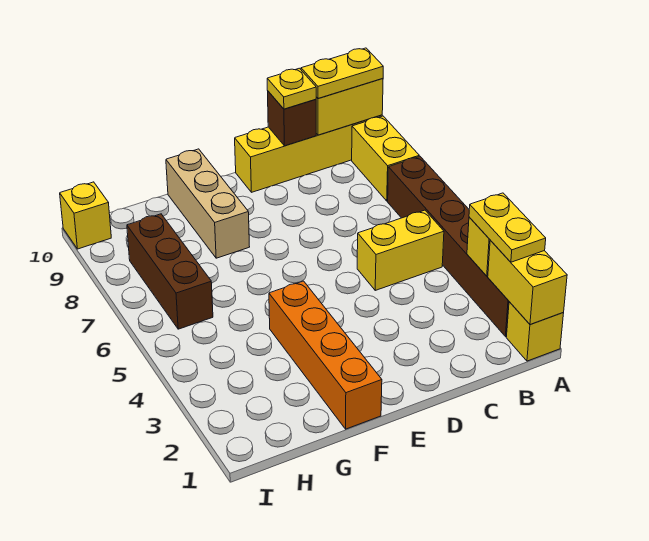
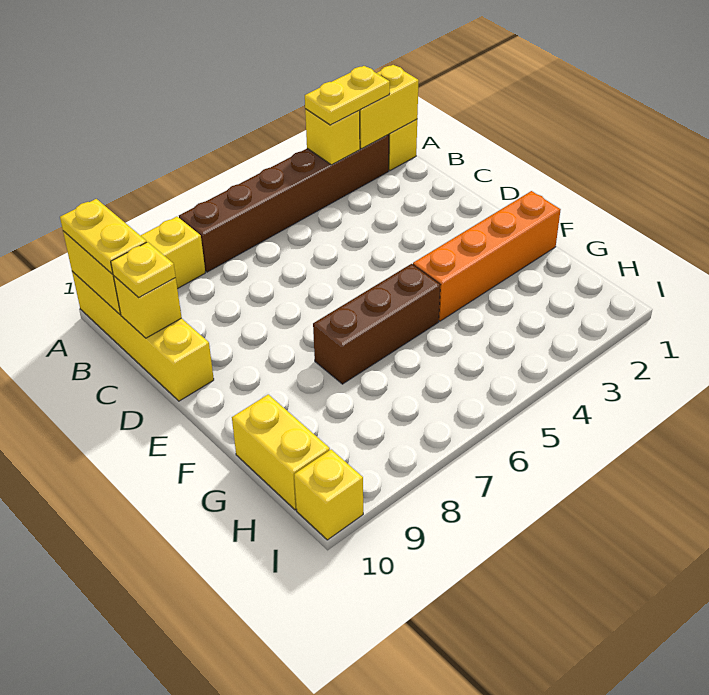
yellow 1x2 brick [357,210,444,290] -> yellow 1x2 brick moved to [232,394,330,510]
brown 1x1 brick [268,91,316,146] -> yellow 1x1 brick [114,276,182,338]
tan 1x3 brick [166,149,250,258] -> none
brown 1x3 brick [127,214,213,329] -> brown 1x3 brick moved to [313,264,440,384]

